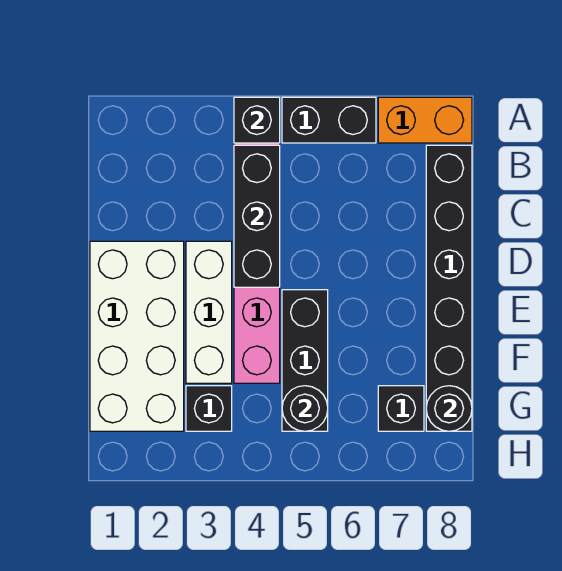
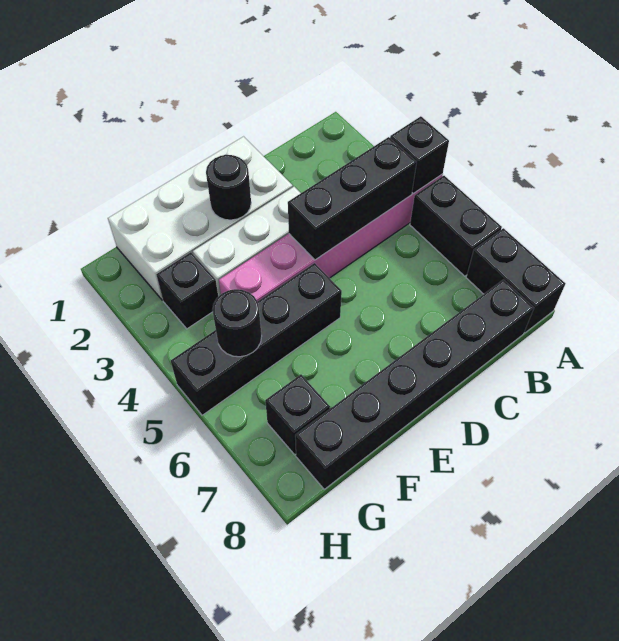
orange 1x2 brick [378,97,472,143] -> black 1x2 brick [466,228,566,333]
black 1x3 brick [282,290,328,431] -> black 1x4 brick [171,263,342,415]
black 1x1 round brick [426,386,472,431] -> black 1x1 round brick moved to [206,155,251,220]

